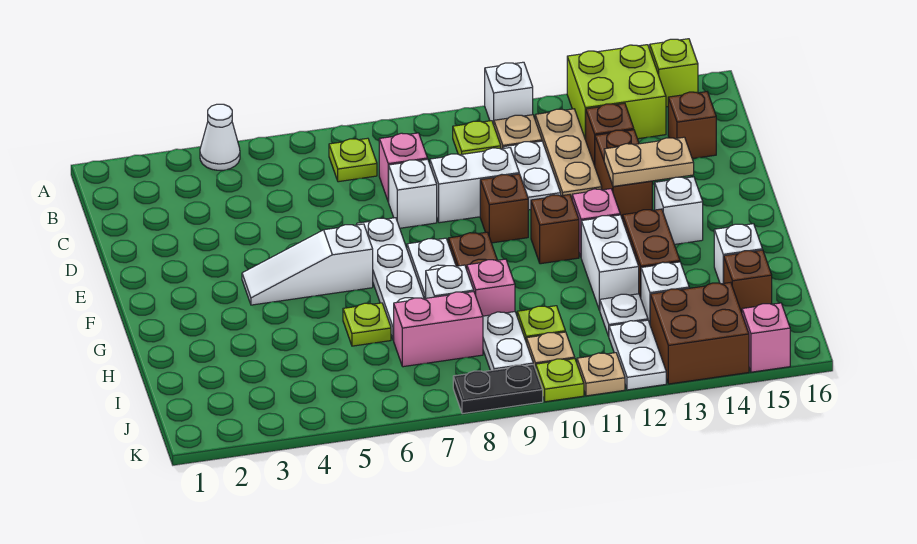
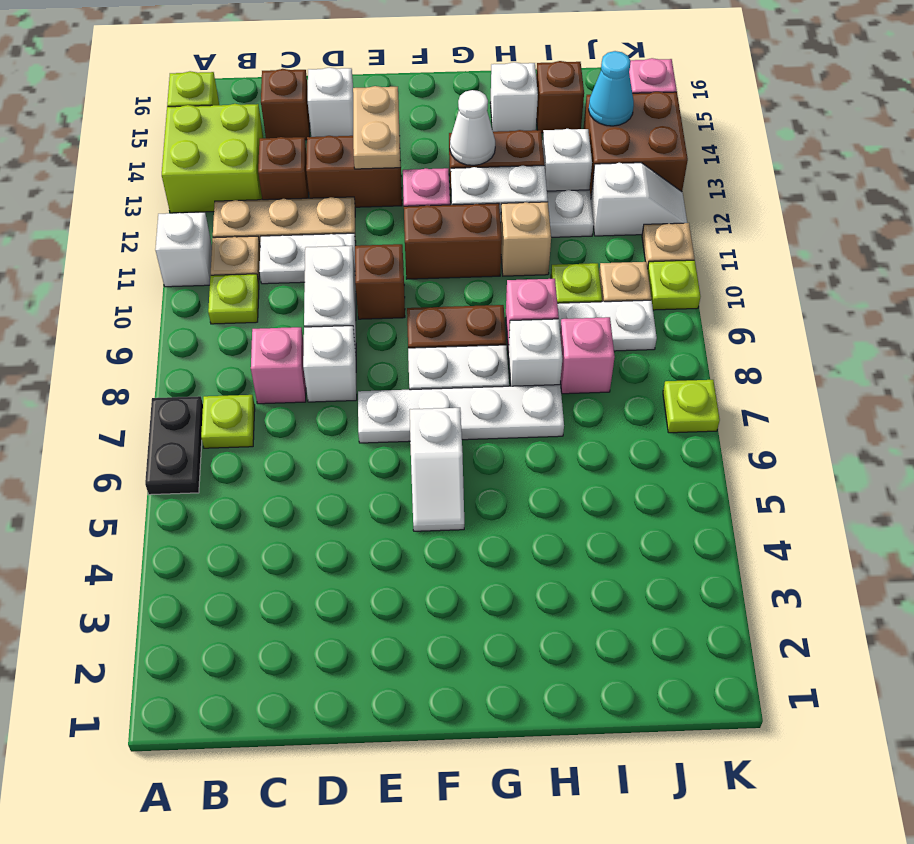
white 1x1 cone [200,104,240,170] -> white 1x1 cone moved to [450,90,495,165]
white 1x3 slope [242,224,373,305] -> white 1x2 slope [410,408,464,531]
brown 1x1 brick [531,195,579,264] -> brown 1x2 brick [404,203,502,279]
white 1x1 brick [655,177,703,244] -> white 1x1 brick moved to [308,67,353,137]
lime 1x1 plate [343,303,391,346] -> lime 1x1 plate moved to [663,380,720,433]
none -> tan 1x1 brick [501,202,551,276]
pink 1x2 brick [394,292,483,367] -> pink 1x1 brick [560,317,615,394]
white 1x2 plate [609,320,666,390] -> white 1x2 slope [591,163,687,236]
none -> cyan 1x1 cone [589,51,634,126]
black 1x2 plate [453,364,543,414] -> black 1x2 plate moved to [145,396,203,495]

